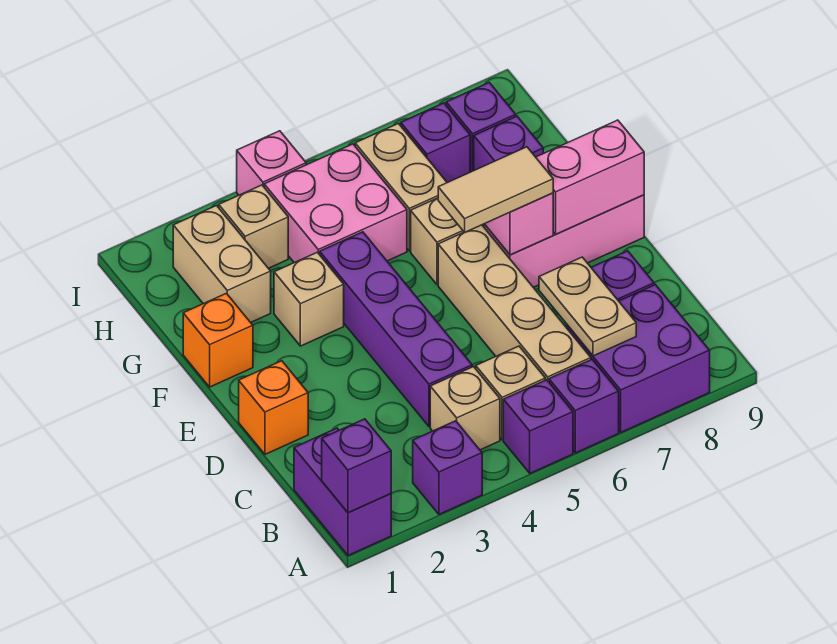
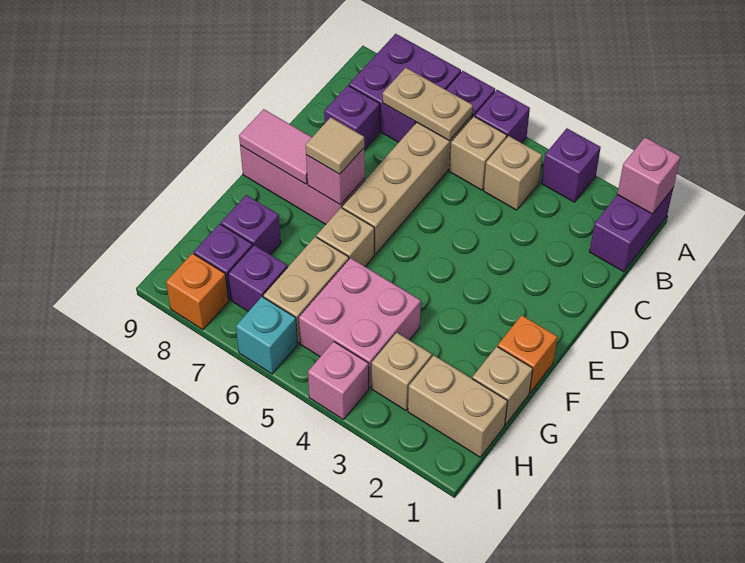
purple 1x1 brick [322,419,391,513] -> pink 1x1 brick [617,137,680,214]
tan 1x2 plate [539,257,636,356] -> tan 1x2 plate turned to [383,68,473,141]
purple 1x4 brick [320,232,472,427] -> none
orange 1x1 brick [239,361,308,454] -> orange 1x1 brick moved to [166,253,229,330]
tan 1x2 tile [438,147,553,233] -> tan 1x1 tile [306,117,364,174]
pink 1x2 brick [536,120,644,234] -> pink 1x2 tile [239,109,312,184]
tan 1x1 brick [274,252,344,346] -> tan 1x1 brick moved to [472,347,533,425]
tan 1x2 brick [173,206,271,322] -> tan 1x2 brick turned to [408,355,507,457]
none -> cyan 1x1 brick [236,297,298,374]

